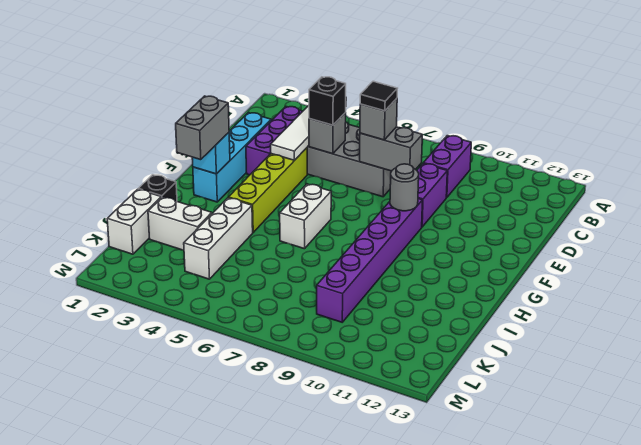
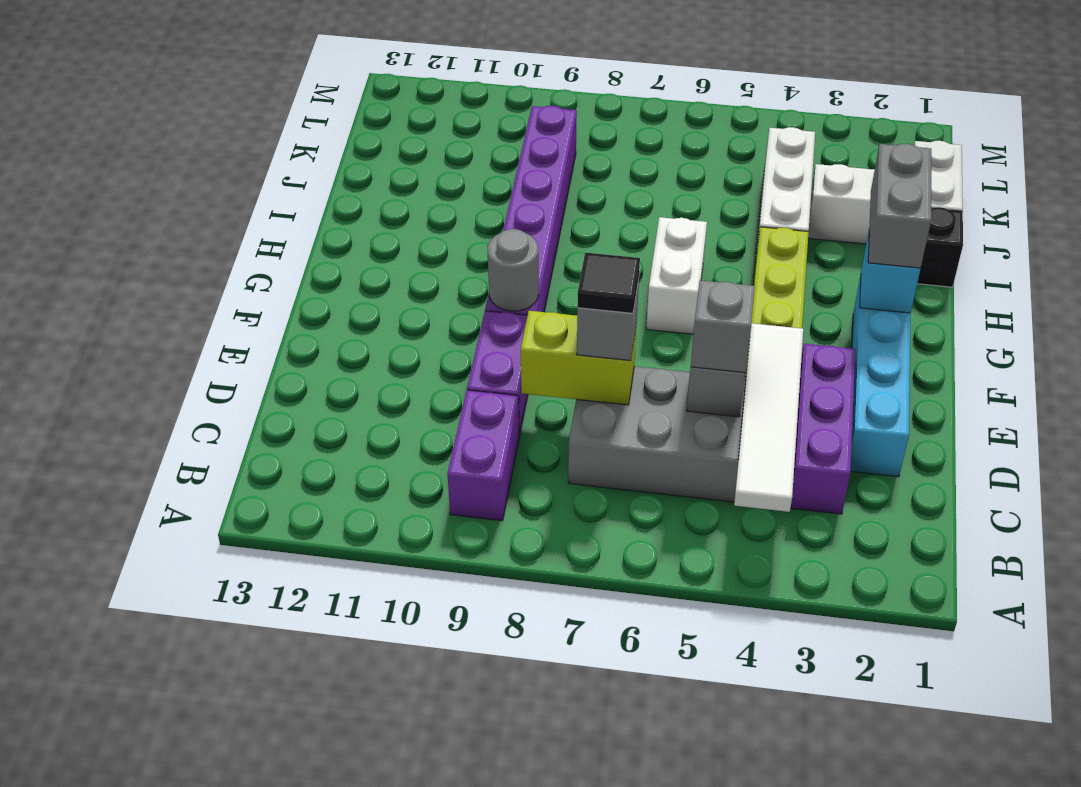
black 1x1 brick [309,77,346,125] -> grey 1x1 brick [691,280,755,372]
grey 1x2 brick [360,127,422,171] -> lime 1x2 brick [521,311,637,405]

